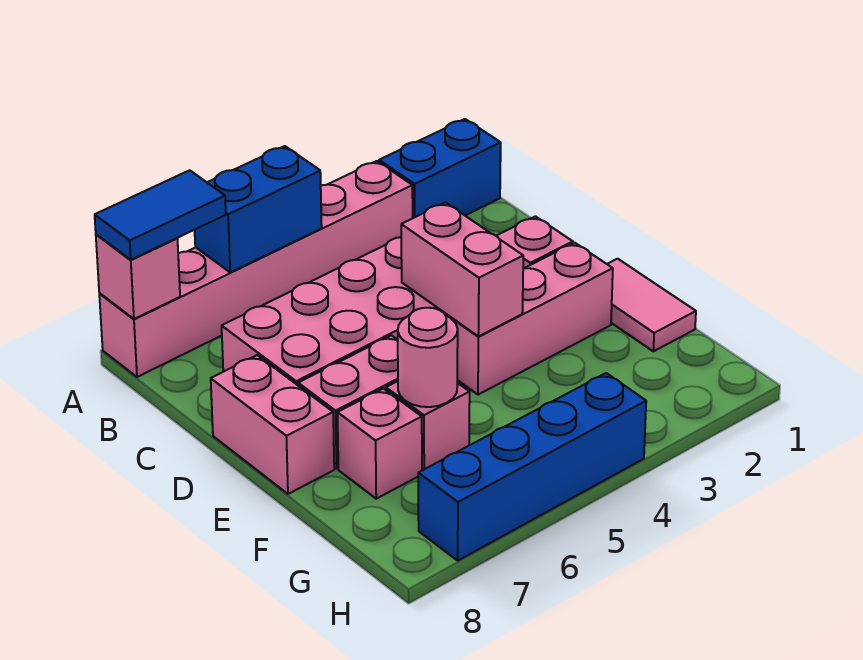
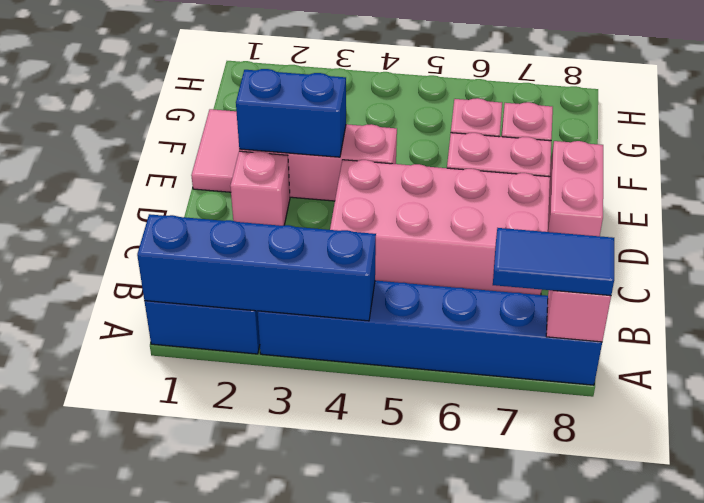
pink 1x6 brick [99,161,413,377] -> blue 1x6 brick [258,281,602,385]
blue 1x2 brick [195,146,322,272] -> blue 1x2 brick moved to [236,69,346,157]
pink 1x2 brick [401,203,523,336] -> none
pink 1x1 round brick [398,308,458,407] -> none
blue 1x4 brick [418,373,646,560] -> blue 1x4 brick moved to [137,214,376,321]

